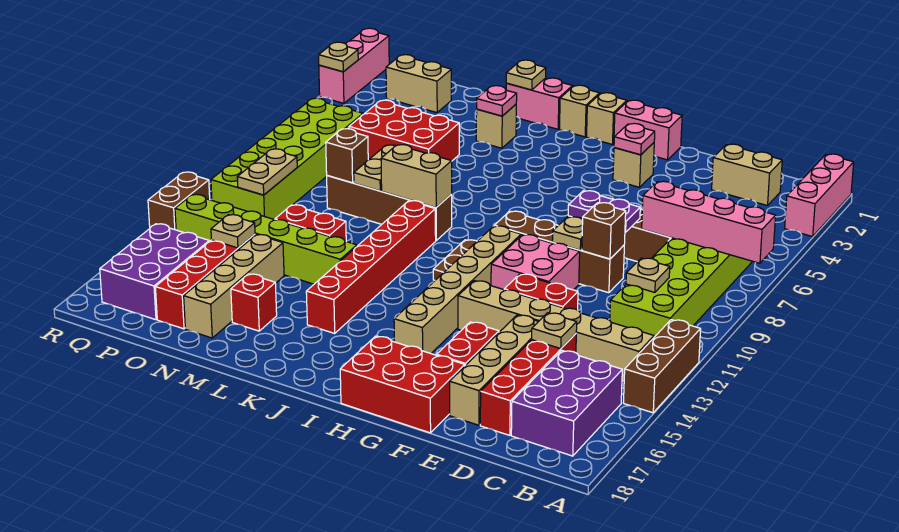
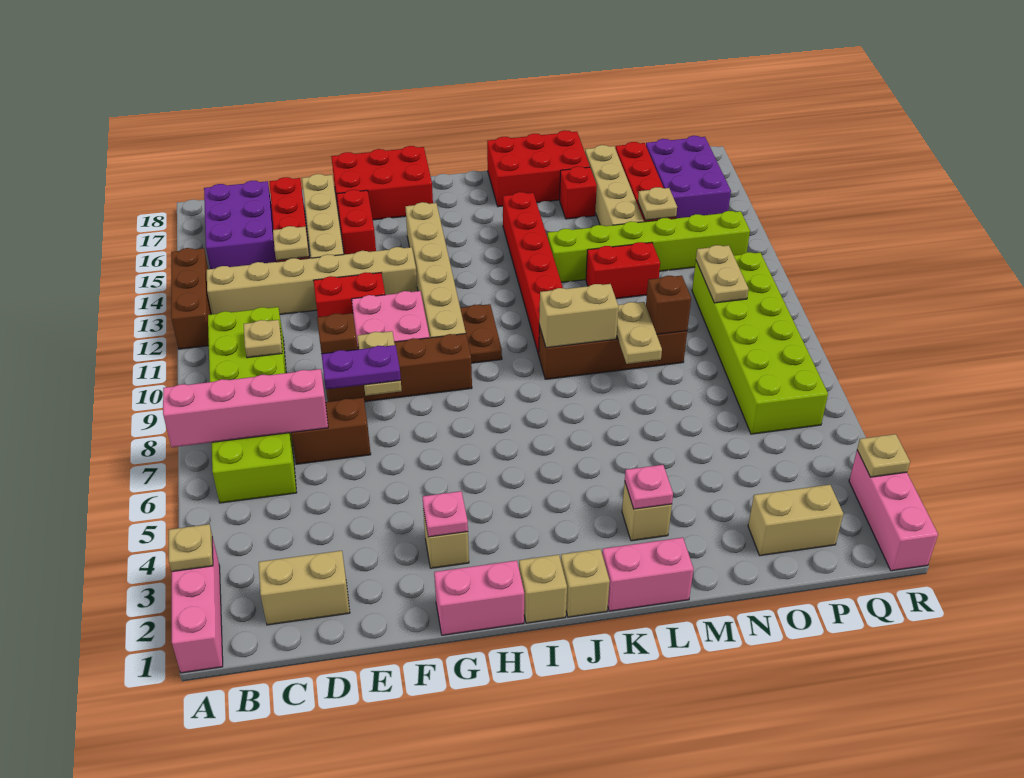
tan 1x1 plate [506,60,546,90] -> tan 1x1 plate moved to [169,524,213,572]
red 2x3 brick [349,100,459,161] -> red 2x3 brick moved to [487,130,590,207]
brown 1x2 brick [148,172,210,230] -> none

